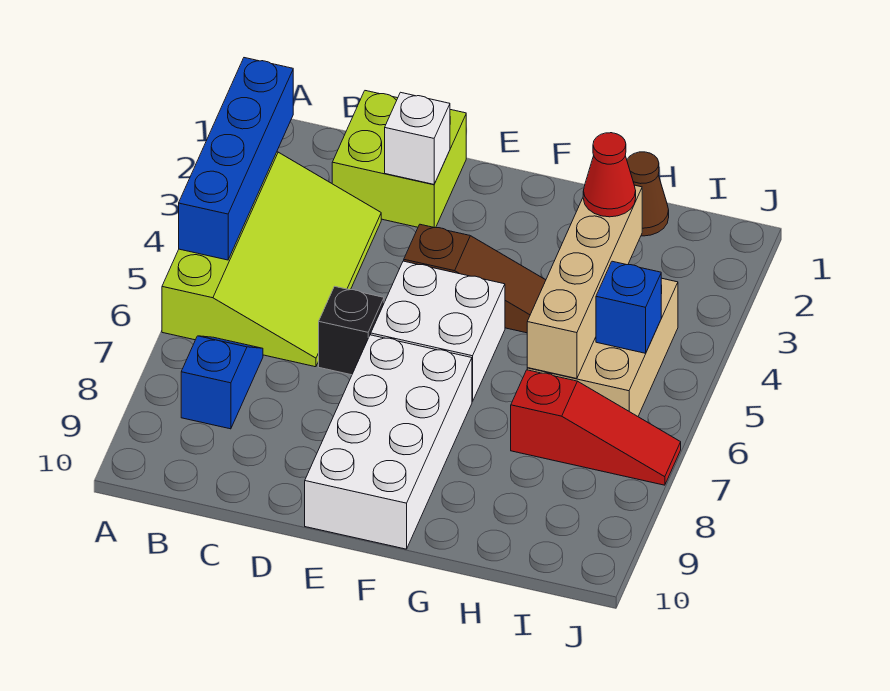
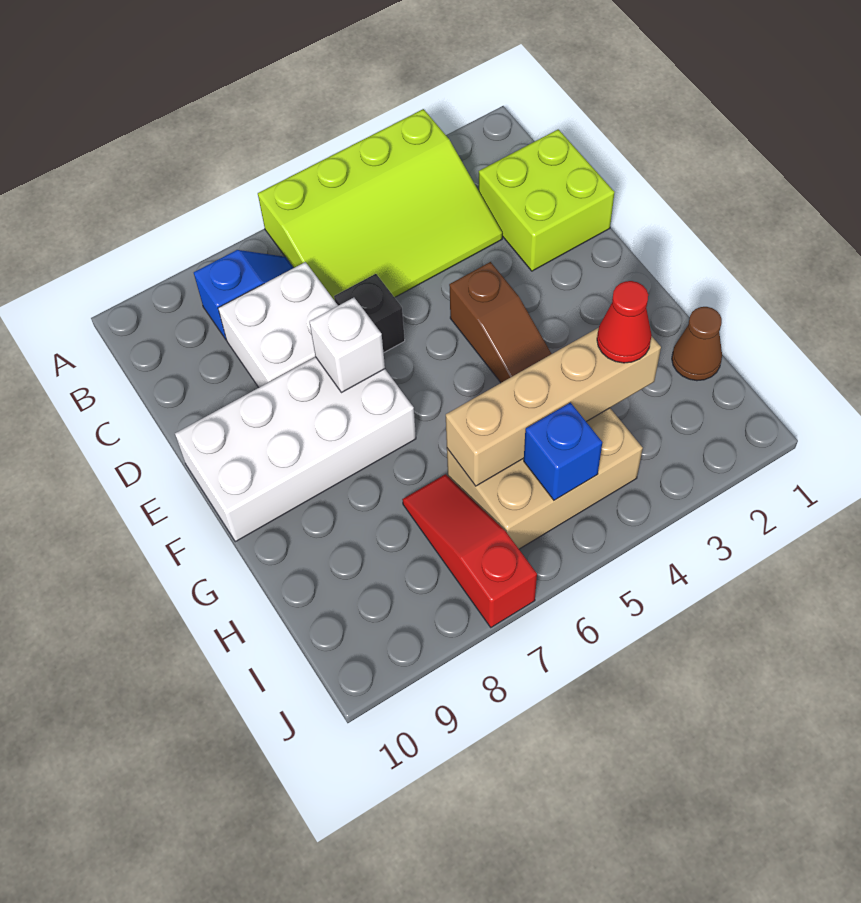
blue 1x4 brick [179,58,293,260] -> none
white 1x1 brick [385,92,450,184] -> white 1x1 brick moved to [309,298,385,393]
white 2x2 brick [371,261,505,402] -> white 2x2 brick moved to [218,262,338,387]
red 1x3 slope [511,370,681,485] -> red 1x3 slope turned to [402,474,537,627]

